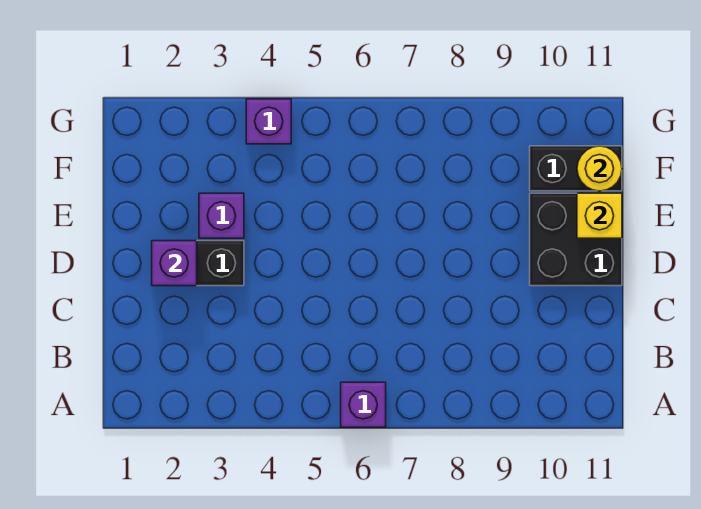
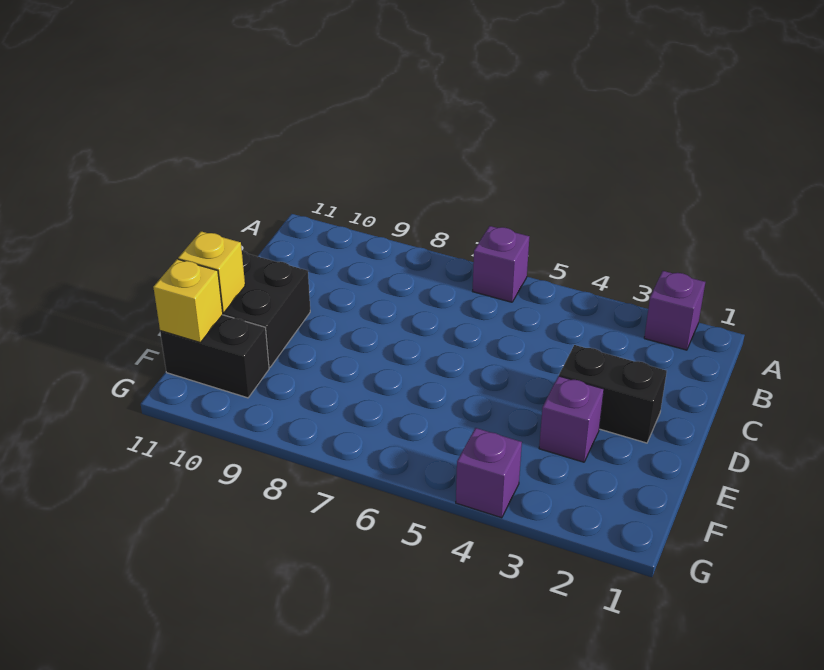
purple 1x1 brick [152,241,197,286] -> purple 1x1 brick moved to [644,271,705,350]
yellow 1x1 round brick [577,146,622,191] -> yellow 1x1 brick [153,259,223,342]

